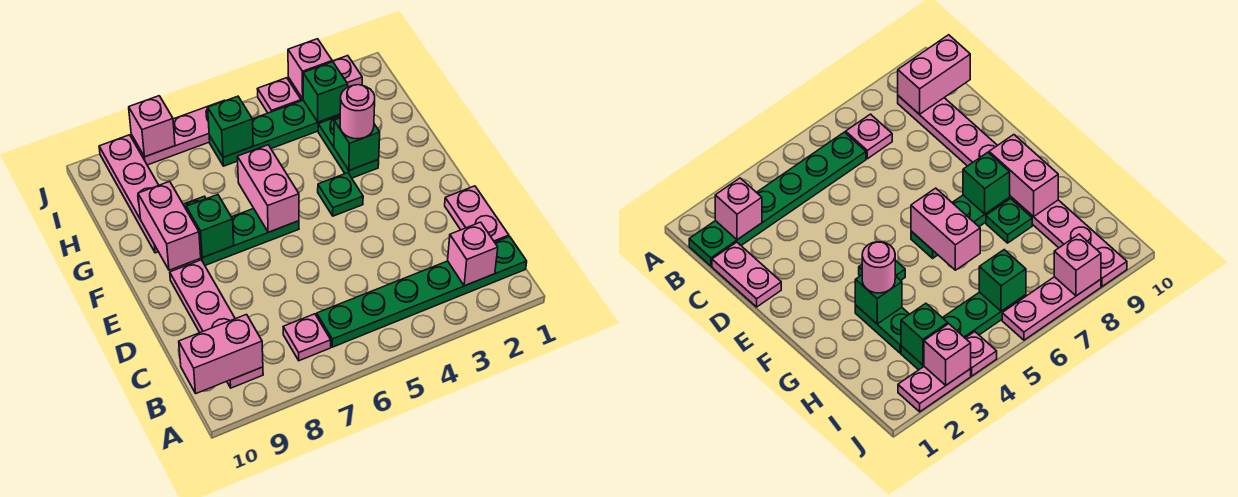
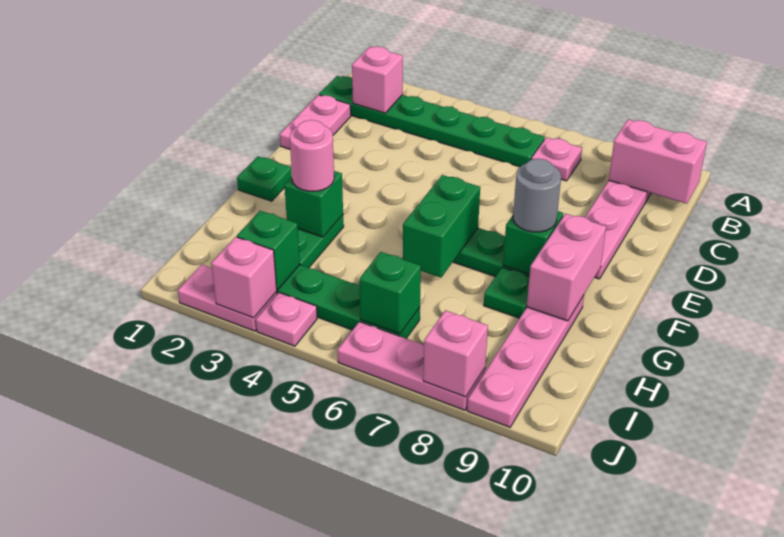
green 1x1 plate [318,173,363,216] -> green 1x1 plate moved to [237,157,292,201]
pink 1x2 brick [237,145,299,232] -> green 1x2 brick [403,175,480,278]
none -> grey 1x1 round brick [513,159,561,232]

